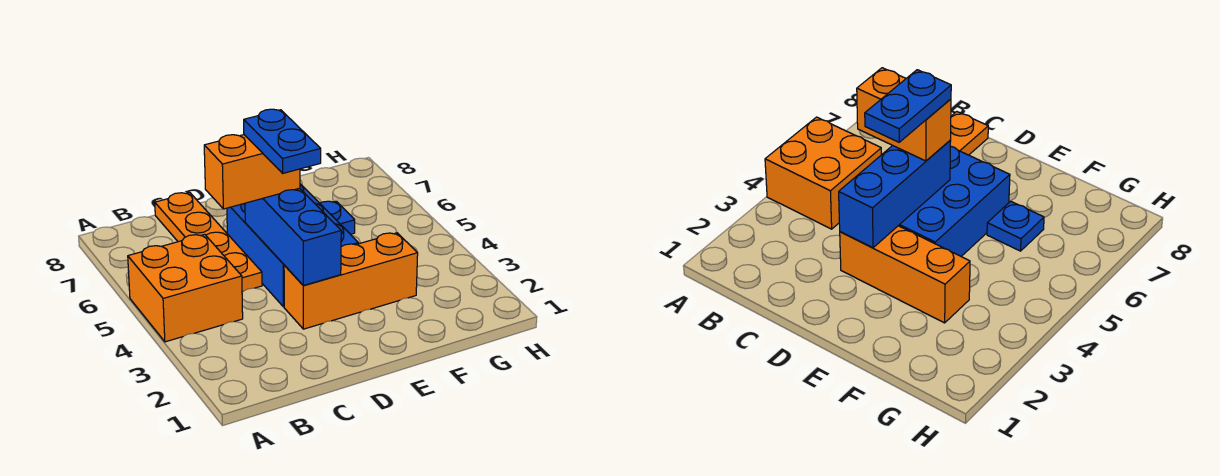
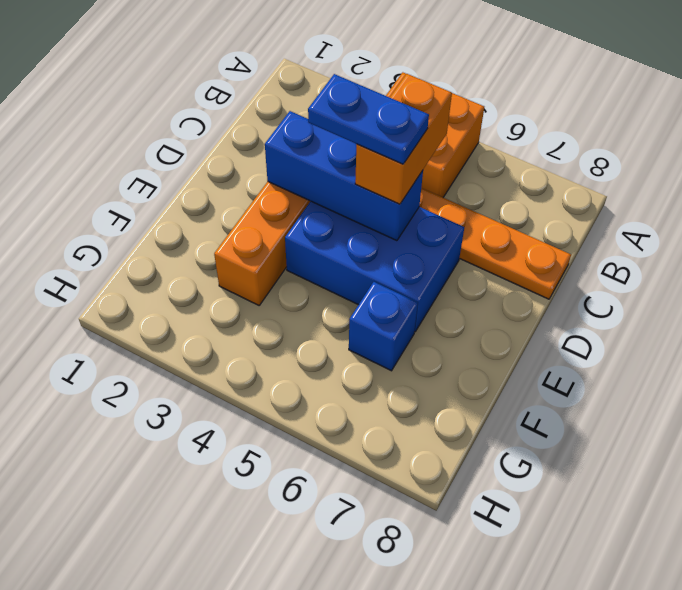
blue 1x1 plate [320,201,355,234] -> blue 1x1 brick [349,282,418,371]

